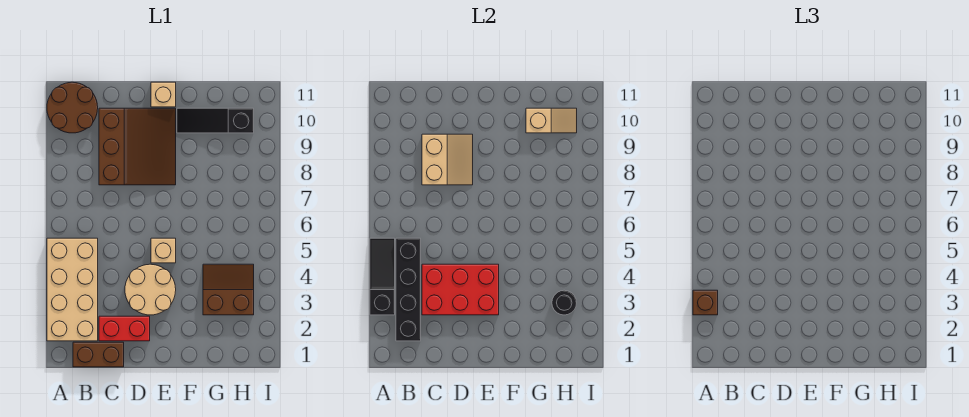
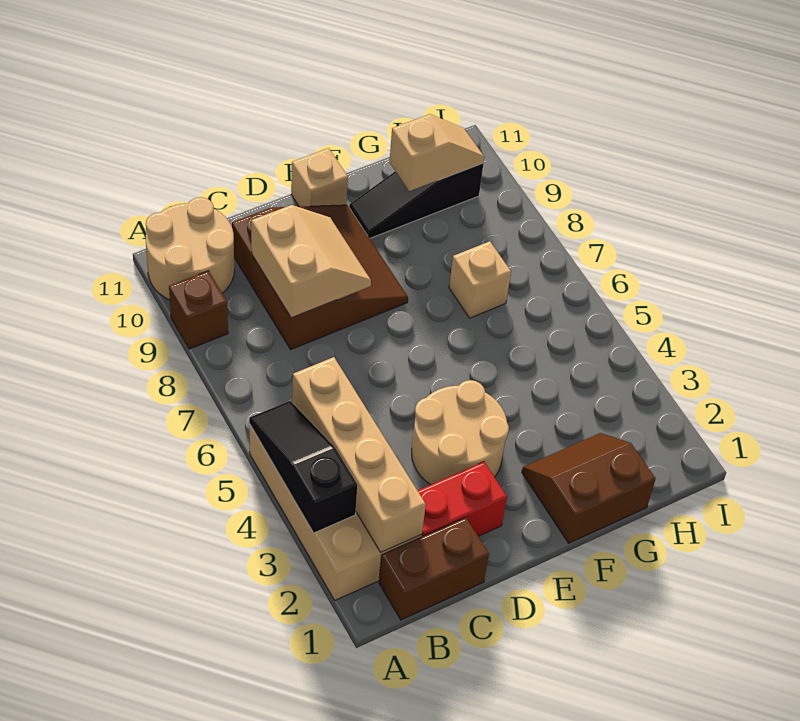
brown 1x1 brick [693,290,718,315] -> brown 1x1 brick moved to [169,271,228,349]
brown 2x2 round brick [47,82,98,133] -> tan 2x2 round brick [146,197,234,300]
black 1x4 brick [396,238,421,341] -> tan 1x4 brick [292,357,426,552]
red 2x3 brick [422,264,499,315] -> none
tan 1x1 brick [151,238,176,263] -> tan 1x1 brick moved to [449,241,511,318]
brown 2x2 slope [203,264,254,315] -> brown 2x2 slope moved to [522,433,656,543]
black 1x1 round brick [552,290,577,315] -> none

